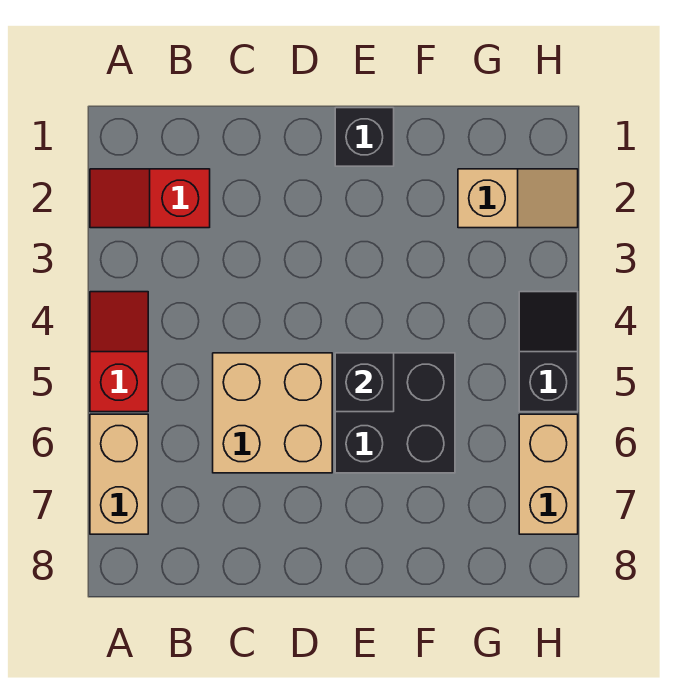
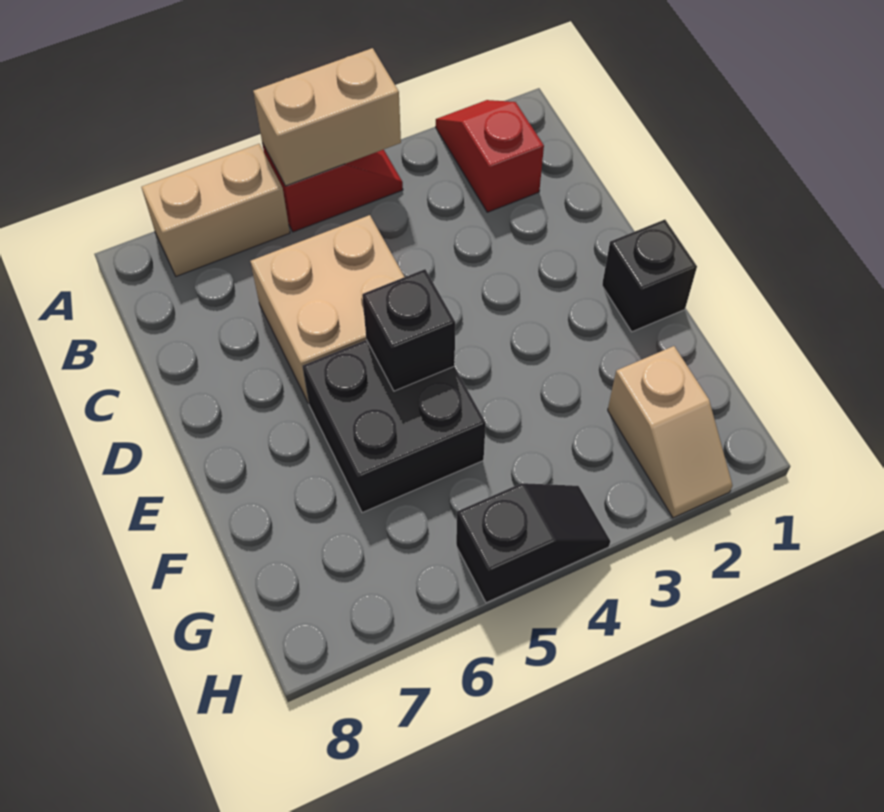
tan 1x2 brick [519,414,578,534] -> tan 1x2 brick moved to [253,48,401,186]

